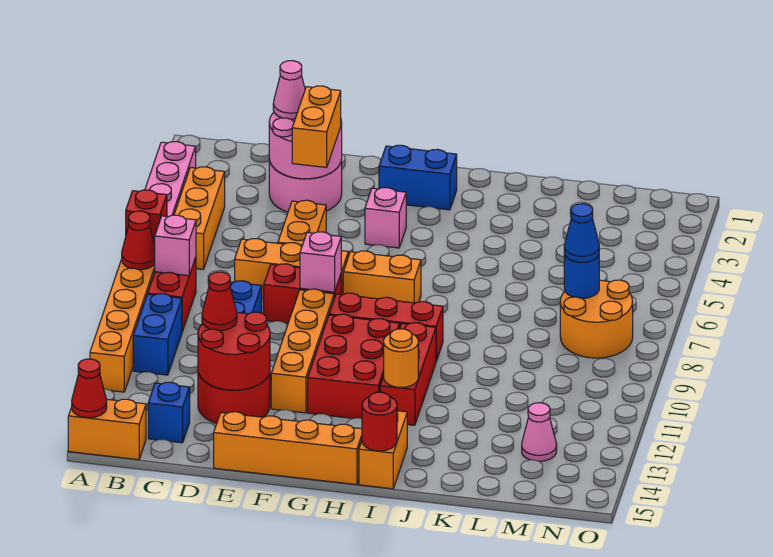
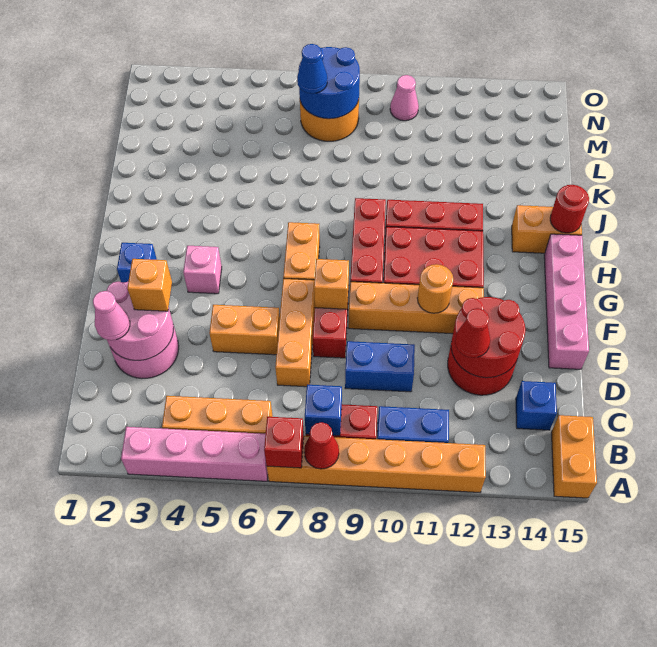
red 1x1 cone [72,359,107,418] -> none
pink 1x1 brick [155,215,196,276] -> blue 1x1 brick [305,384,342,436]
orange 1x2 brick [292,86,341,167] -> orange 1x1 brick [127,259,172,311]
orange 1x4 brick [214,412,362,485] -> pink 1x4 brick [544,234,589,369]
pink 1x1 brick [300,232,341,292] -> orange 1x1 brick [314,259,349,309]
blue 1x2 brick [379,145,457,210] -> blue 1x1 brick [117,243,157,283]
orange 1x1 round brick [384,329,418,387] -> orange 1x1 round brick moved to [417,264,453,313]
blue 1x1 round brick [564,254,599,298] -> blue 2x2 round brick [298,47,360,119]
pink 1x1 cone [522,403,557,461] -> pink 1x1 cone moved to [390,75,419,121]

